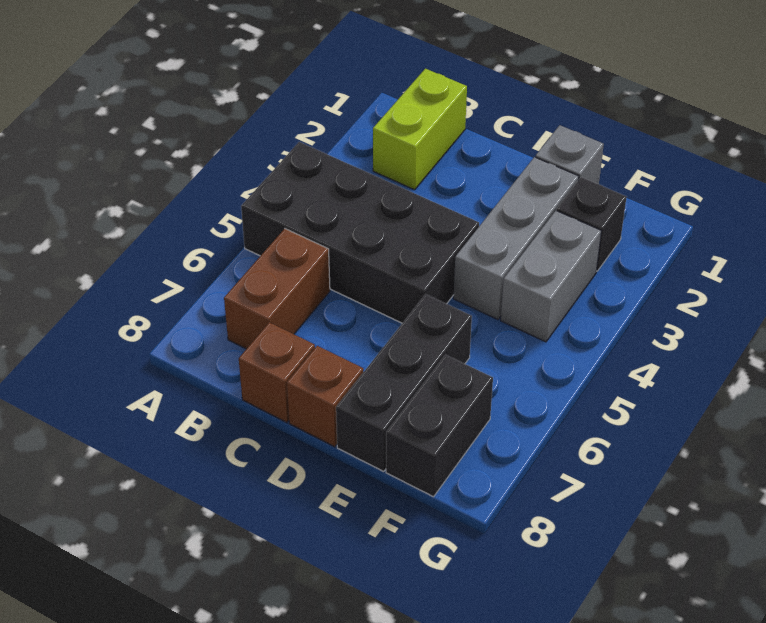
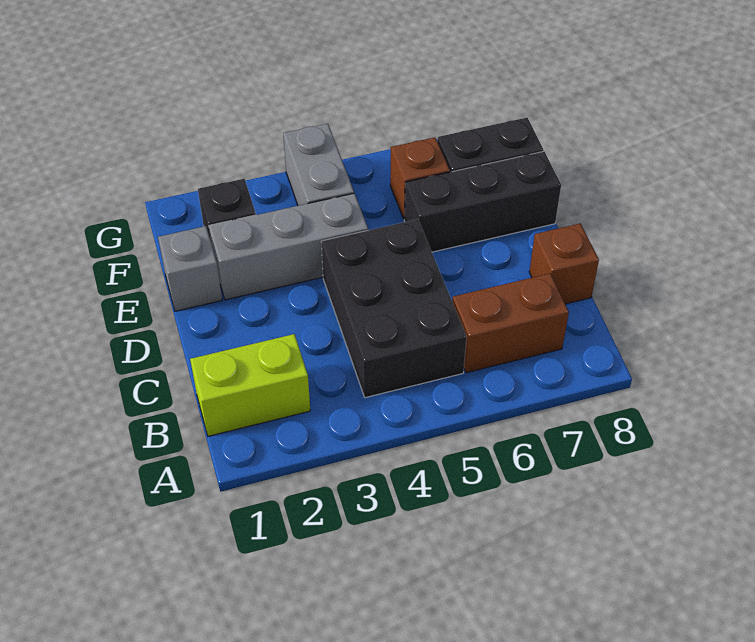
black 2x4 brick [241,142,479,323] -> black 2x3 brick [321,219,467,398]
brown 1x1 brick [287,346,363,447] -> brown 1x1 brick moved to [390,137,450,218]
grey 1x2 brick [501,211,601,342] -> grey 1x2 brick turned to [283,124,354,206]

